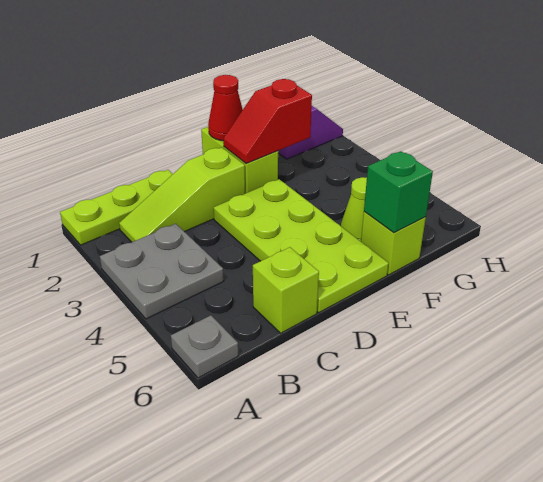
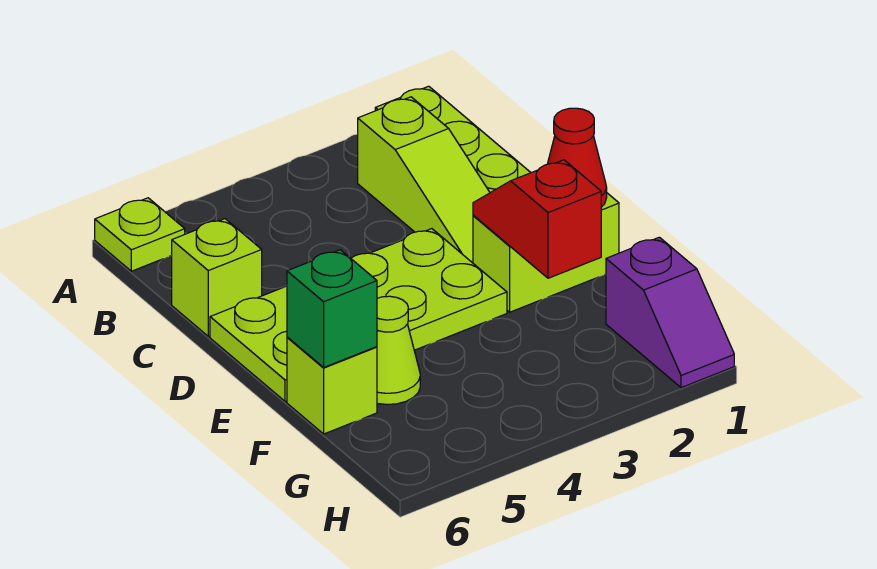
grey 2x2 plate [100,224,224,319] -> none
grey 1x1 plate [171,315,238,378] -> lime 1x1 plate [95,198,185,271]
lime 1x3 slope [119,147,245,242] -> lime 1x3 slope turned to [358,97,490,263]

